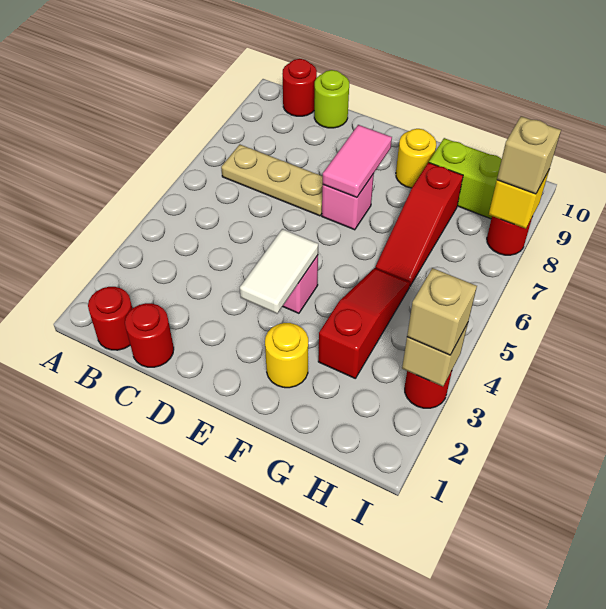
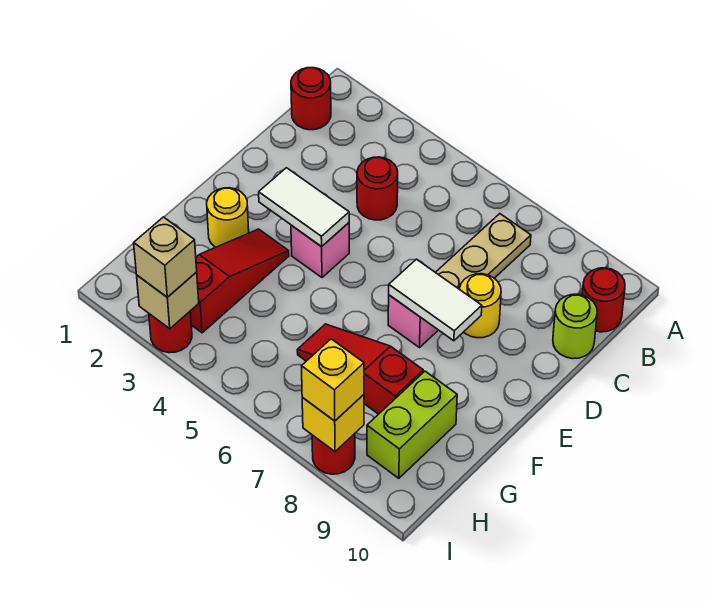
red 1x1 round brick [125,303,174,367] -> red 1x1 round brick moved to [357,157,398,220]
pink 1x2 tile [323,125,392,198] -> white 1x2 tile [389,259,482,341]
yellow 1x1 round brick [396,129,436,188] -> yellow 1x1 round brick moved to [460,274,501,338]
red 1x3 slope [318,268,410,378] -> red 1x3 slope turned to [190,229,289,333]
tan 1x1 brick [497,116,561,194] -> yellow 1x1 brick [302,339,364,421]

